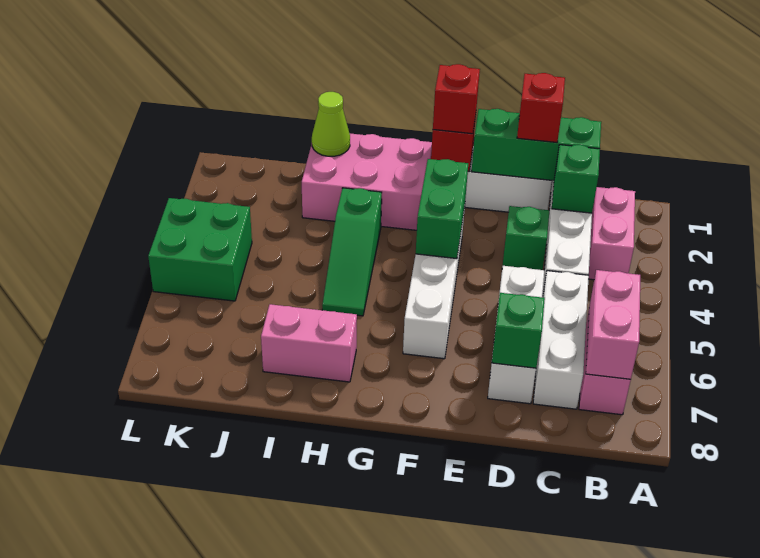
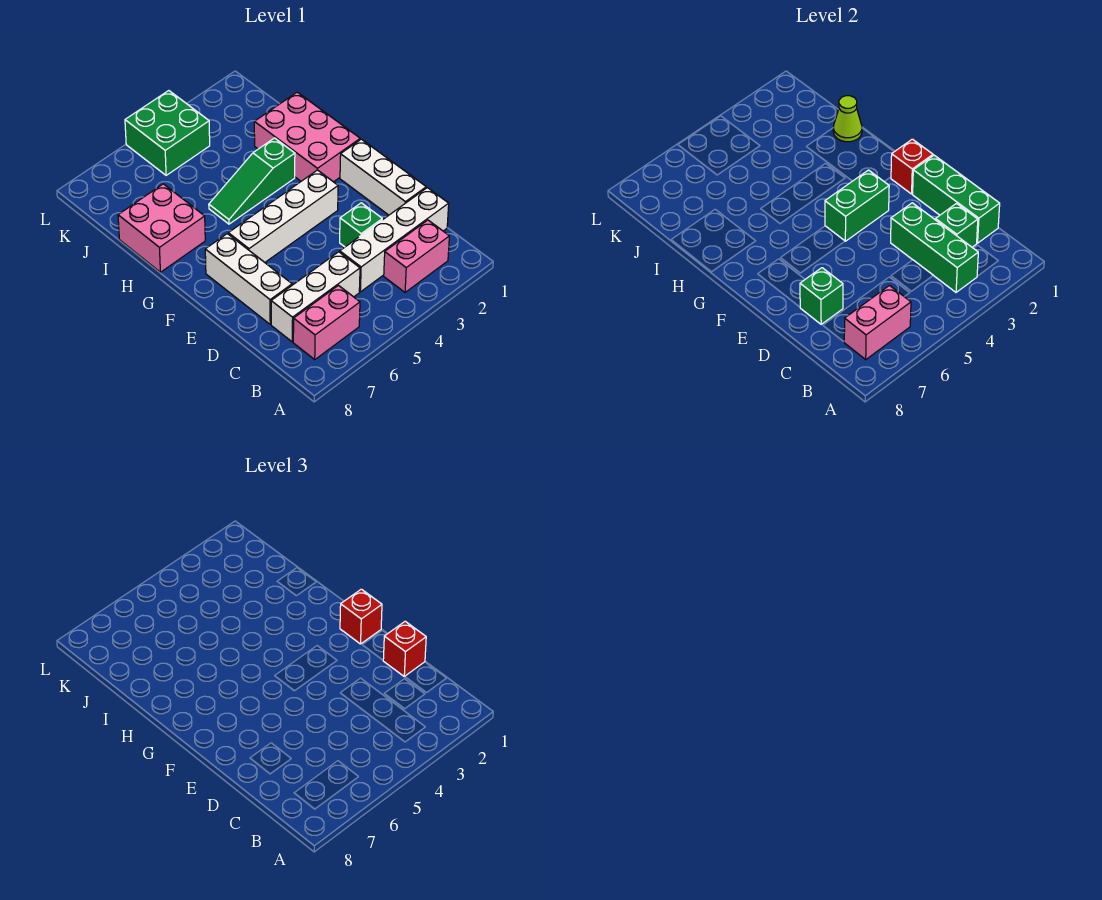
none -> green 1x3 brick [891,203,978,292]
white 1x3 brick [488,266,544,404] -> white 1x3 brick turned to [205,234,292,324]
pink 1x2 brick [261,304,357,382] -> pink 2x2 brick [118,184,205,272]

